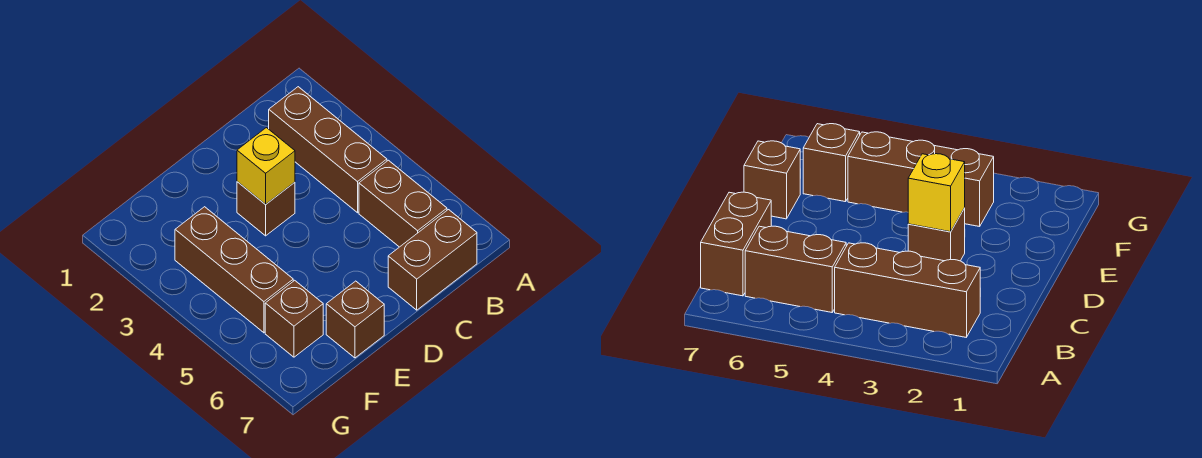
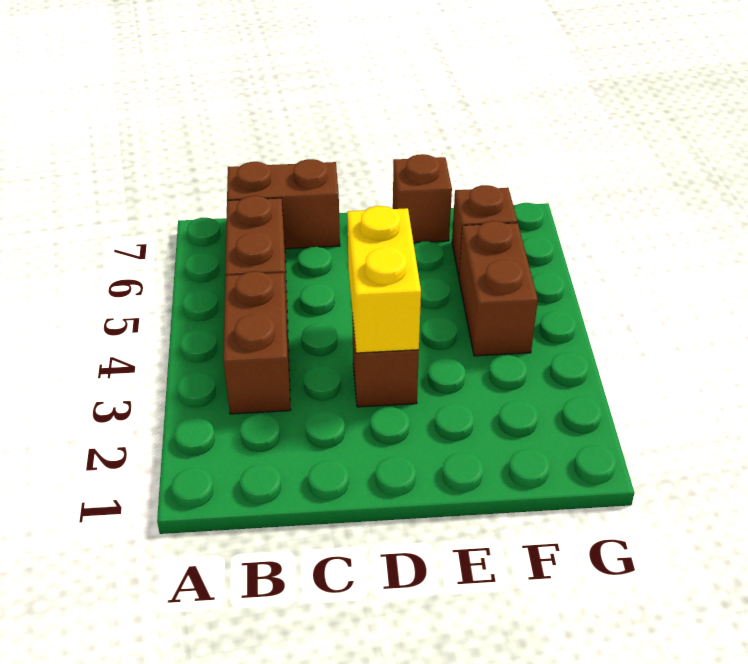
brown 1x3 brick [269,87,387,213] -> brown 1x2 brick [223,271,291,414]
yellow 1x1 brick [237,128,295,205] -> yellow 1x2 brick [347,206,421,353]
brown 1x3 brick [175,207,293,333] -> brown 1x2 brick [459,221,538,356]

